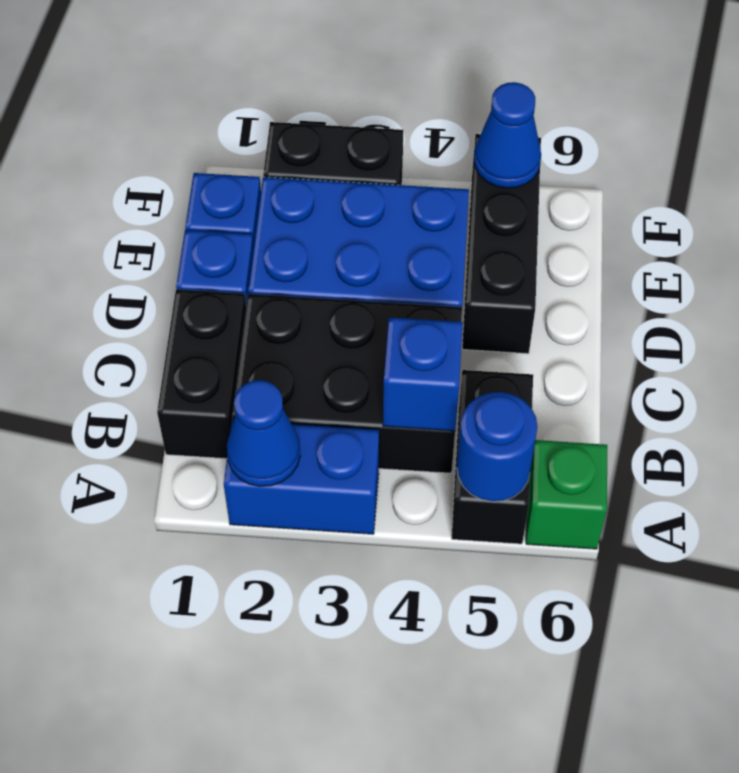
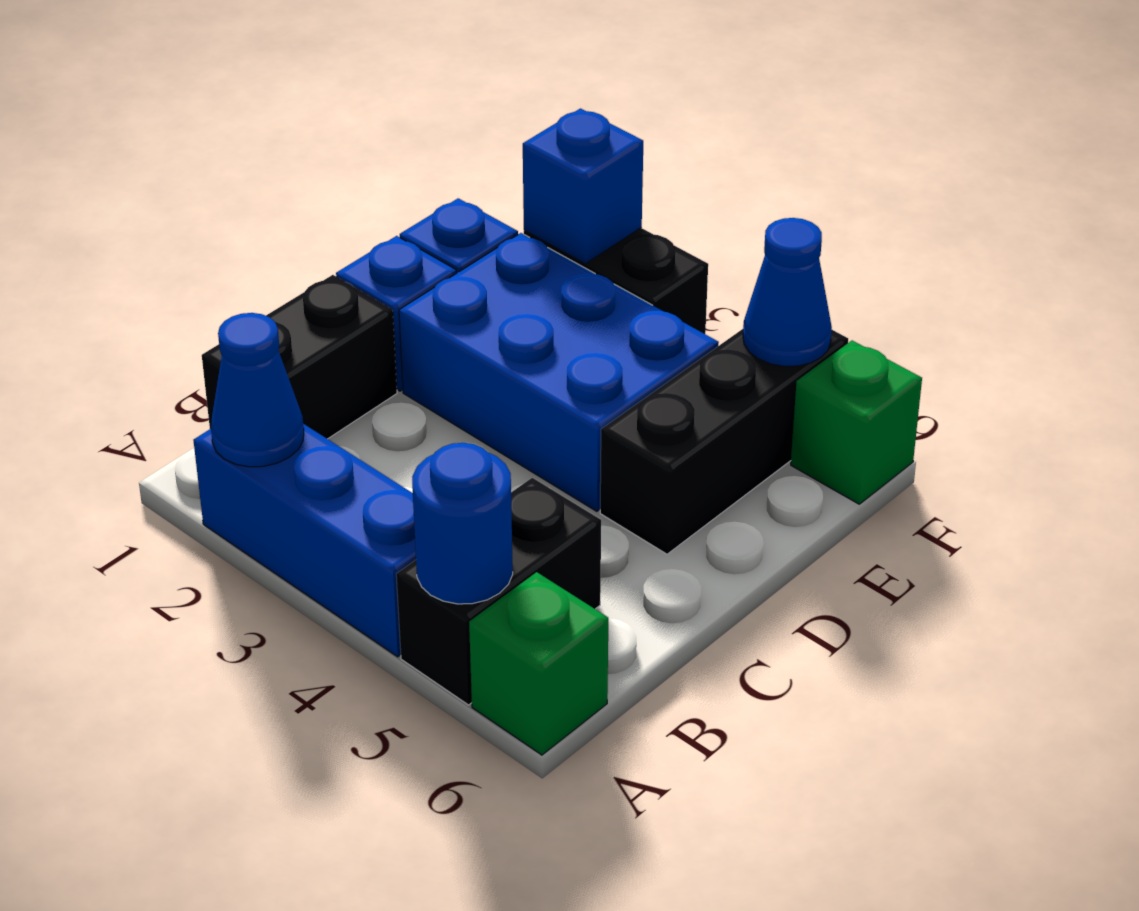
blue 1x2 brick [224,420,379,534] -> blue 1x3 brick [193,424,416,657]
black 2x3 brick [232,294,462,473] -> none
blue 1x1 brick [383,317,463,431] -> blue 1x1 brick moved to [523,109,643,264]
none -> green 1x1 brick [791,341,922,504]

